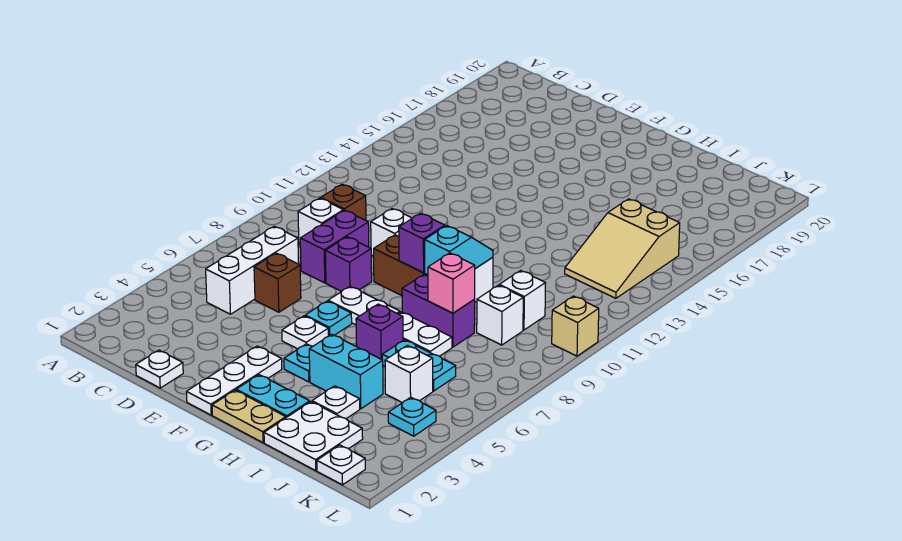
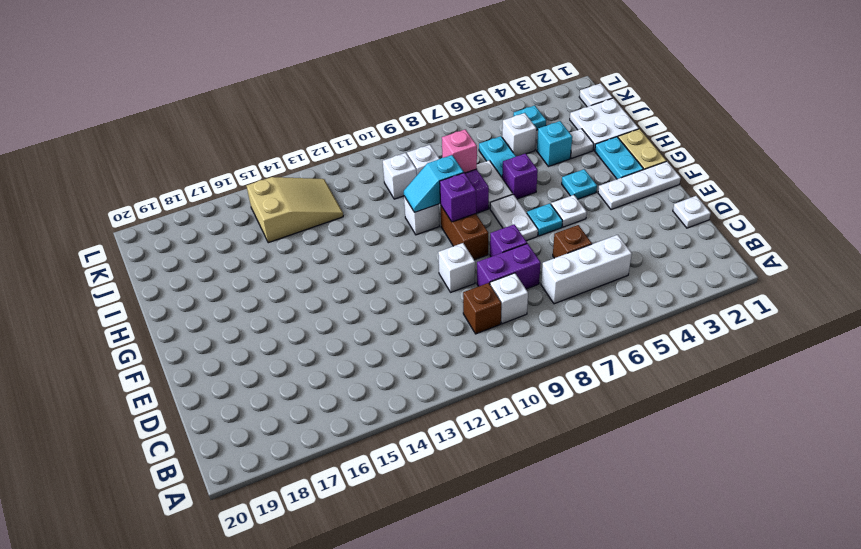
cyan 1x2 brick [309,334,383,409] -> cyan 1x1 brick [537,121,572,167]
tan 1x1 brick [552,296,599,356] -> none

